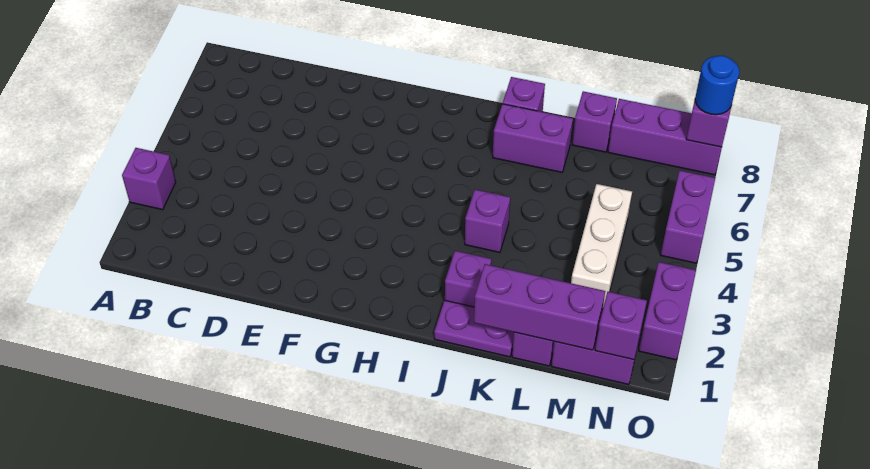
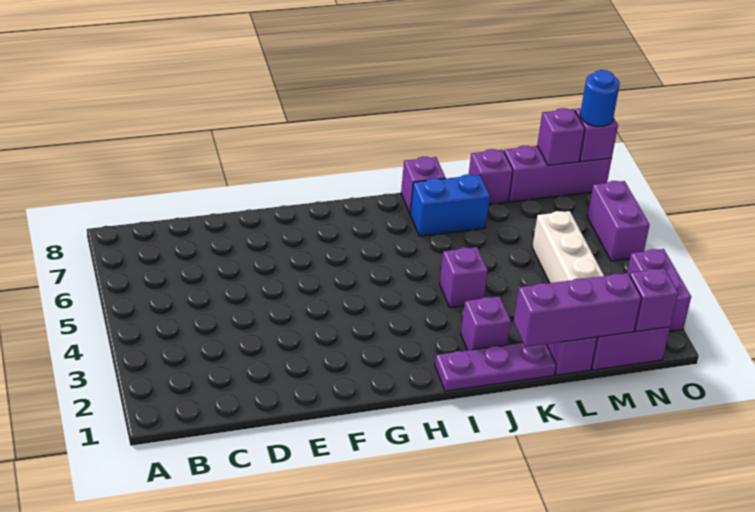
purple 1x1 brick [122,148,176,210] -> purple 1x1 brick moved to [537,108,585,165]
purple 1x2 plate [434,300,514,357] -> purple 1x3 plate [435,343,556,391]
purple 1x2 brick [493,104,573,172] -> blue 1x2 brick [410,174,490,236]

